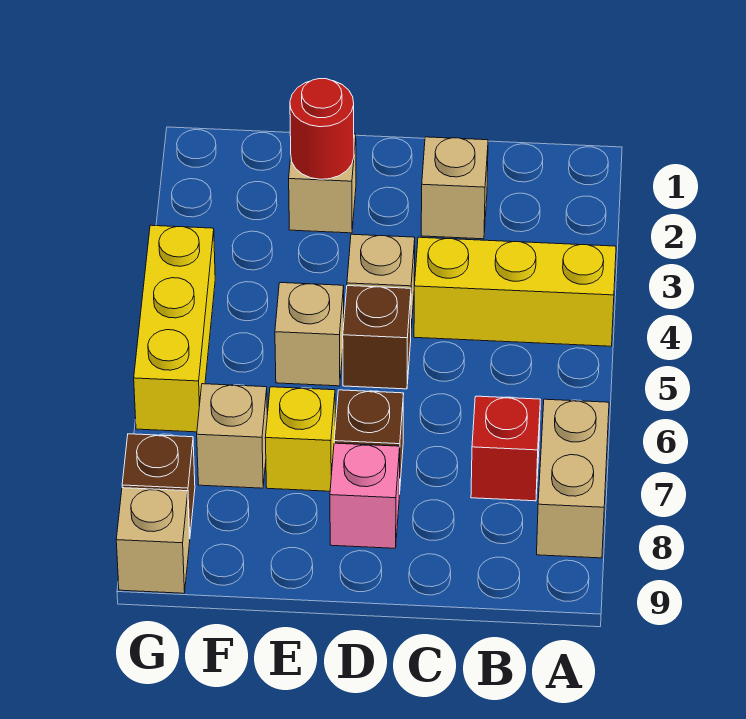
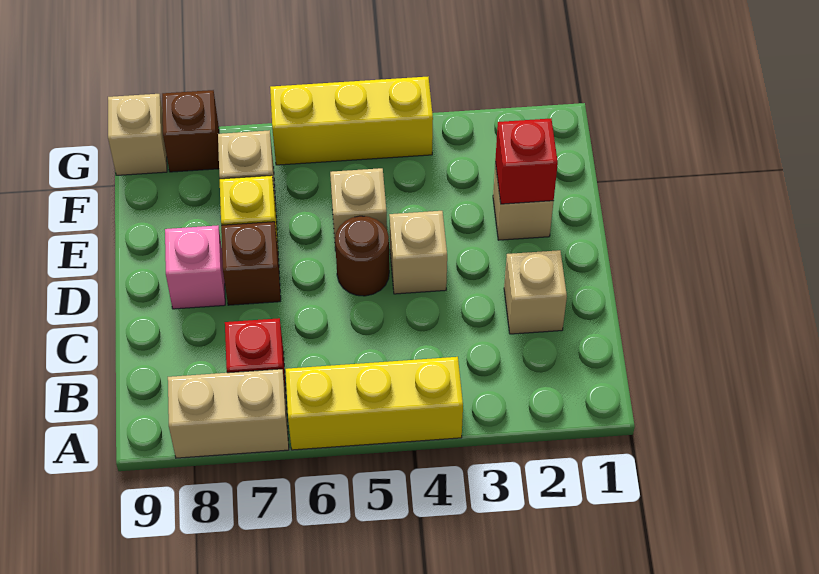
yellow 1x3 brick [414,237,616,346] -> yellow 1x3 brick turned to [285,357,463,450]
brown 1x1 brick [343,286,411,389] -> brown 1x1 round brick [335,216,389,296]
red 1x1 round brick [290,79,354,179] -> red 1x1 brick [495,118,558,204]

